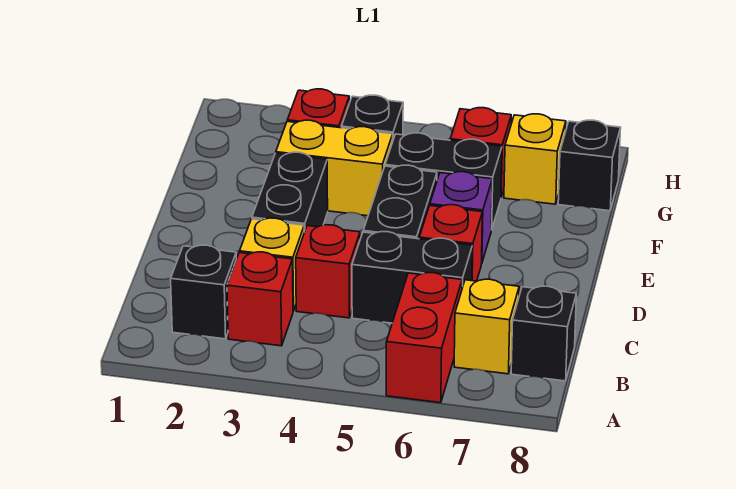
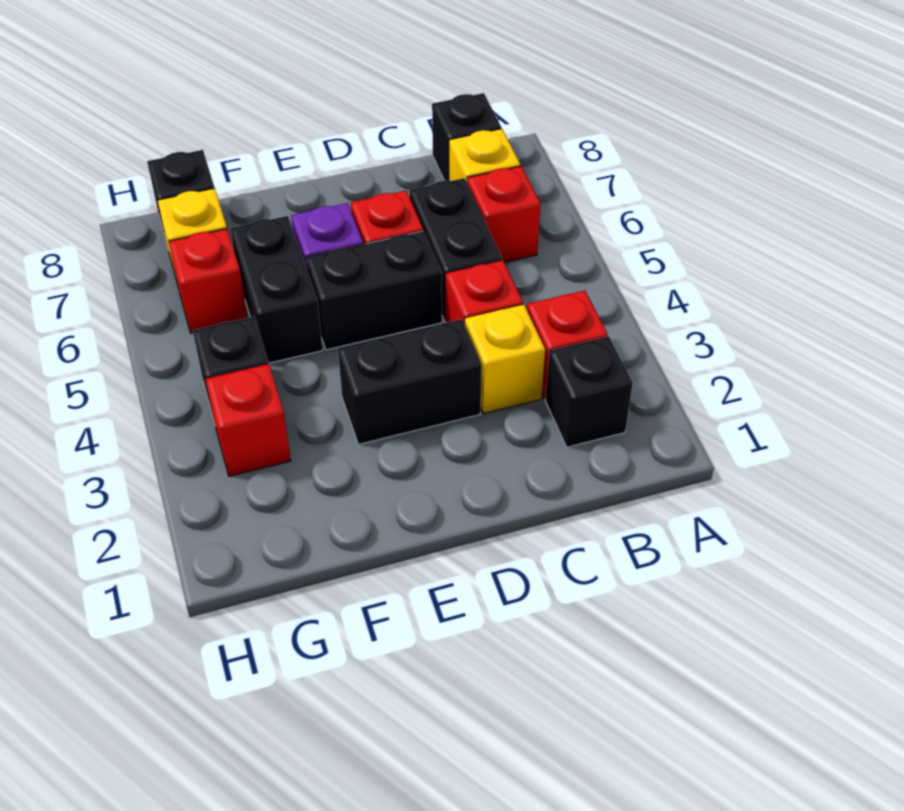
red 1x2 brick [386,273,462,403] -> red 1x1 brick [467,166,541,262]
yellow 1x2 brick [276,120,393,216] -> none

